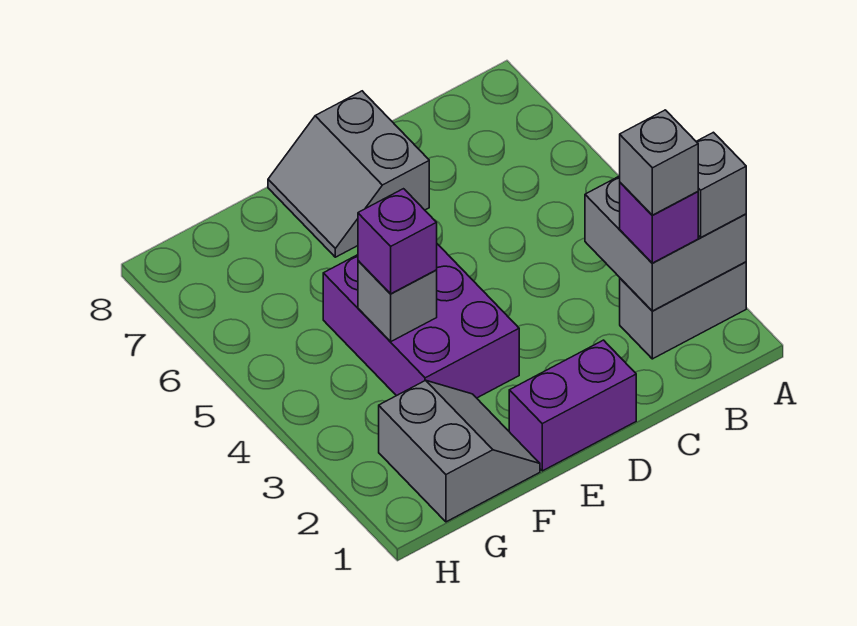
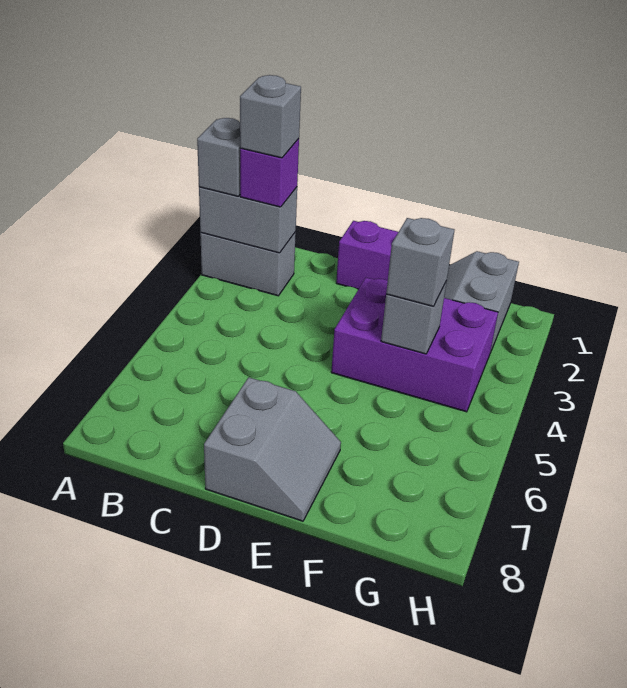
grey 2x2 brick [585,176,746,311] -> grey 1x2 brick [199,187,297,253]
purple 2x3 brick [323,244,519,398] -> purple 2x3 brick turned to [331,278,498,412]
purple 1x1 brick [358,189,437,294] -> grey 1x1 brick [386,218,454,306]

